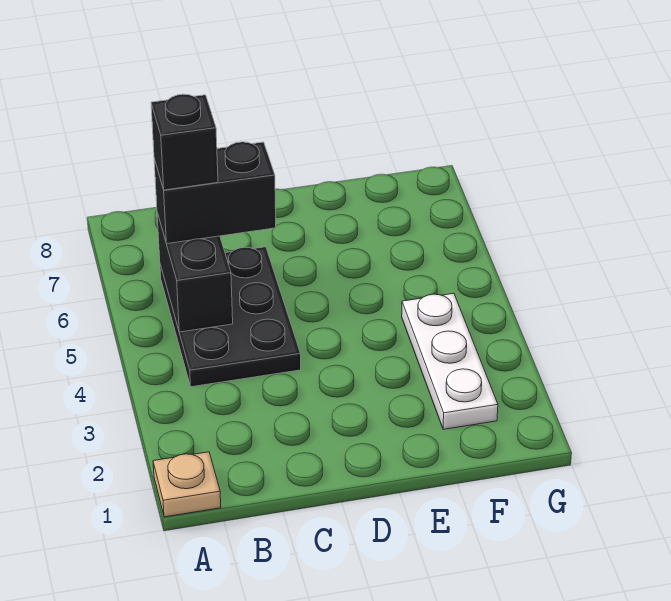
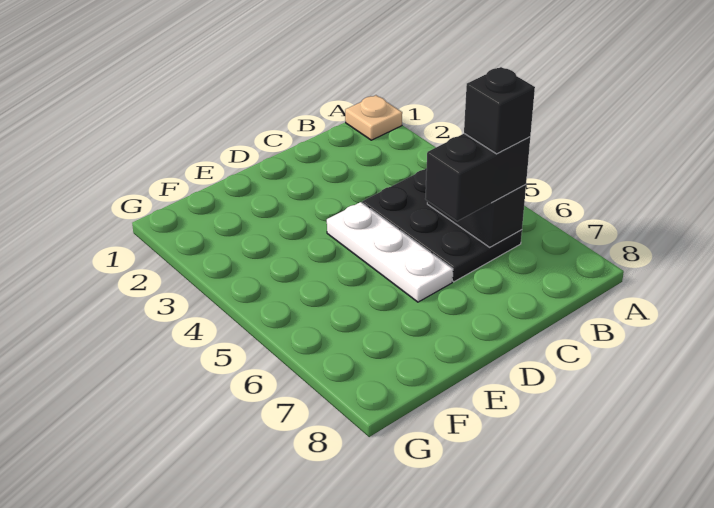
white 1x3 plate [402,293,498,429] -> white 1x3 plate moved to [327,202,453,302]

